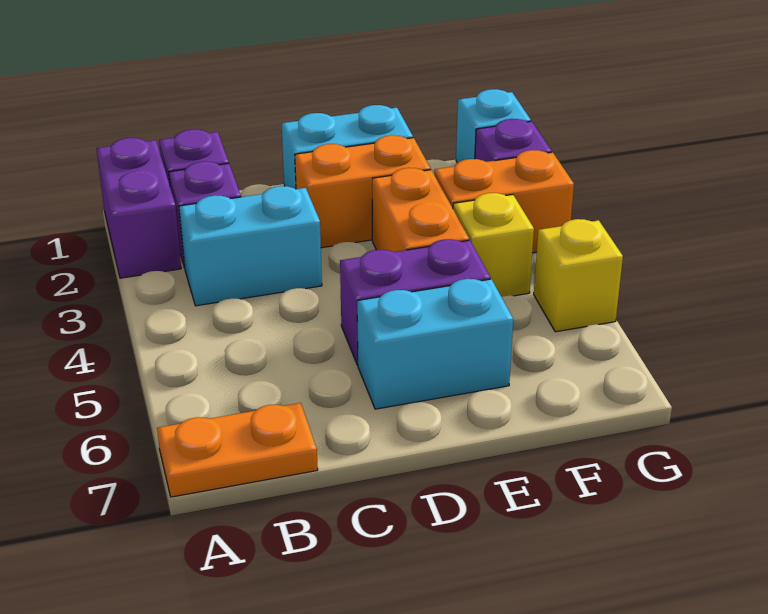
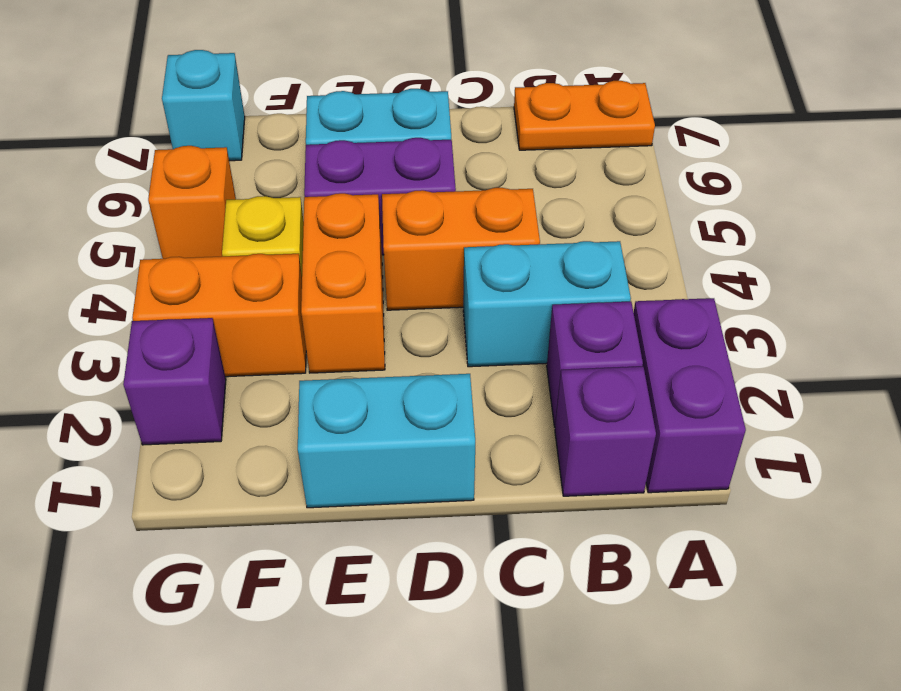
orange 1x2 brick [295,135,431,248] -> orange 1x2 brick moved to [382,188,540,310]
cyan 1x1 brick [456,89,531,163] -> cyan 1x1 brick moved to [162,50,245,161]
yellow 1x1 brick [534,219,623,332] -> orange 1x1 brick [148,146,236,259]

